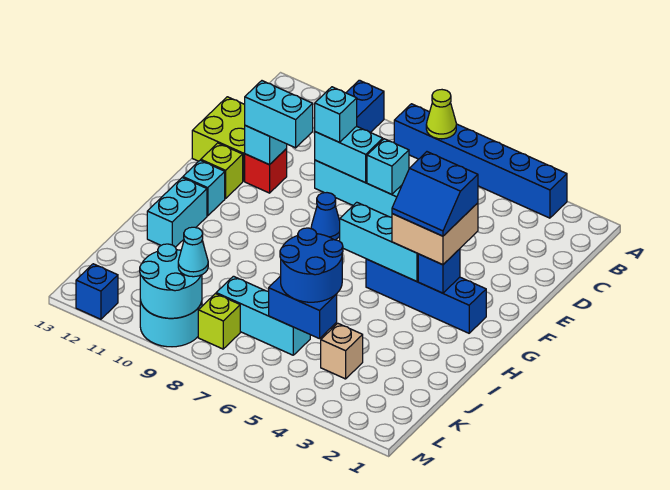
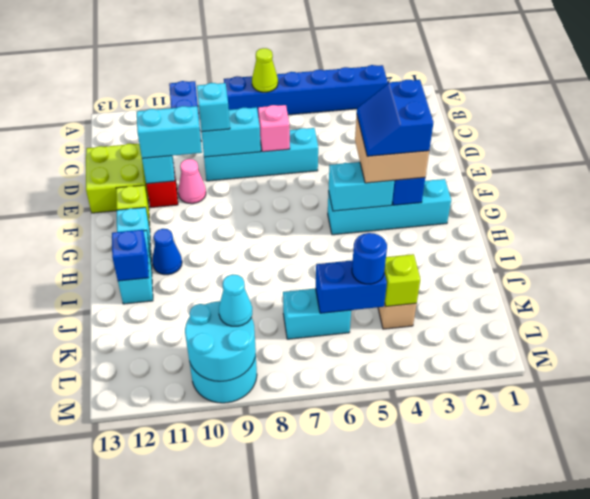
cyan 1x1 brick [367,139,409,194] -> pink 1x1 brick [258,105,290,152]
none -> pink 1x1 cone [178,159,206,204]
blue 2x2 slope [392,152,478,236] -> blue 2x2 slope turned to [357,80,433,156]
blue 1x1 cone [311,193,340,240] -> blue 1x1 cone moved to [152,229,182,275]
blue 1x4 brick [366,259,486,333] -> cyan 1x4 brick [328,179,451,235]
cyan 1x3 brick [340,202,418,281] -> cyan 1x2 brick [329,162,394,211]
blue 2x2 round brick [280,228,343,302] -> blue 1x1 round brick [352,233,387,284]
cyan 1x3 brick [216,276,310,355] -> cyan 1x2 brick [283,288,351,339]
lime 1x1 brick [198,294,240,349] -> lime 1x1 brick moved to [384,254,420,306]
blue 1x1 brick [76,264,118,319] -> blue 1x1 brick moved to [112,230,149,281]

